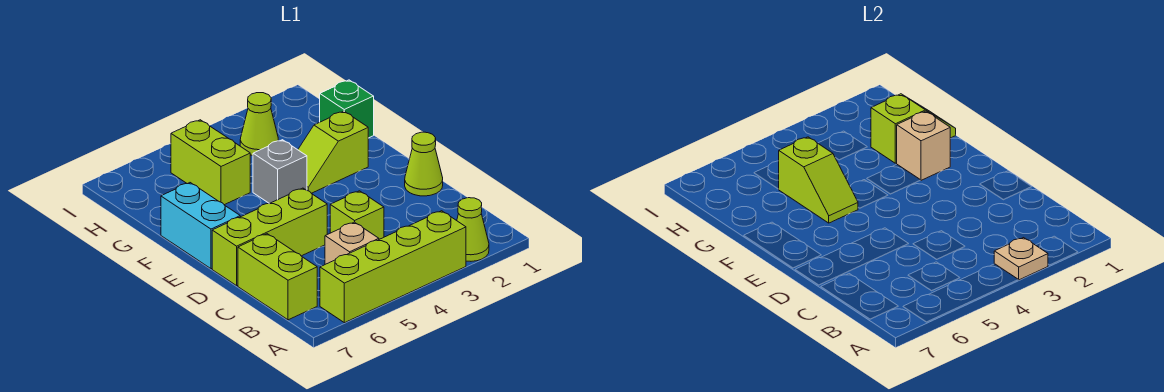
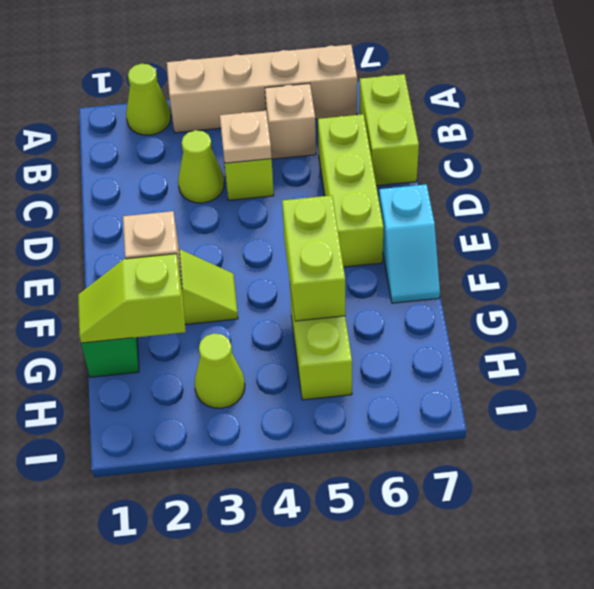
lime 1x4 brick [320,211,466,323] -> tan 1x4 brick [167,45,357,133]
tan 1x1 plate [994,238,1048,280] -> tan 1x1 plate moved to [220,111,272,163]
lime 1x1 cone [405,132,443,196] -> lime 1x1 cone moved to [178,130,224,203]
lime 1x3 brick [212,188,327,286] -> lime 1x3 brick turned to [318,114,384,267]
cyan 1x2 brick [161,183,240,269] -> cyan 1x2 slope [379,184,440,303]
grey 1x1 brick [253,140,307,204] -> none
lime 1x2 slope [779,137,858,223] -> lime 1x2 brick [282,195,345,321]

